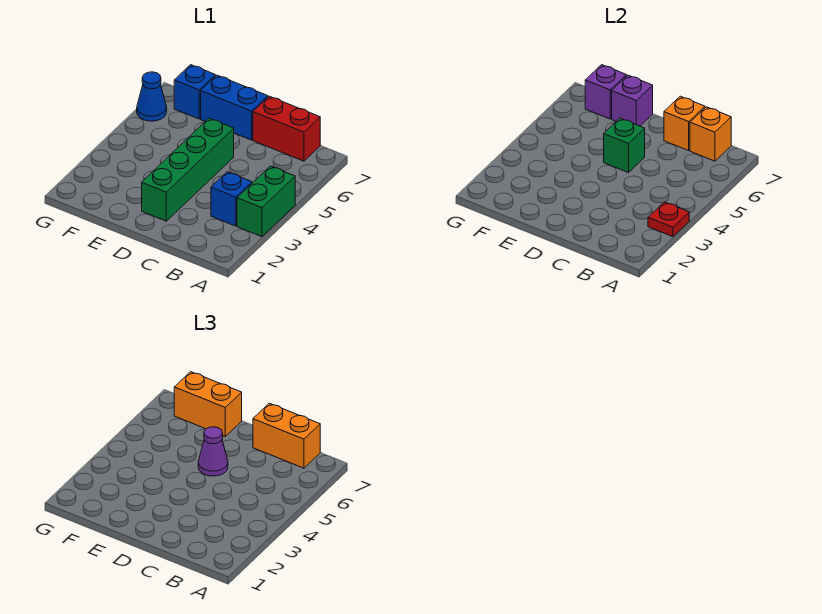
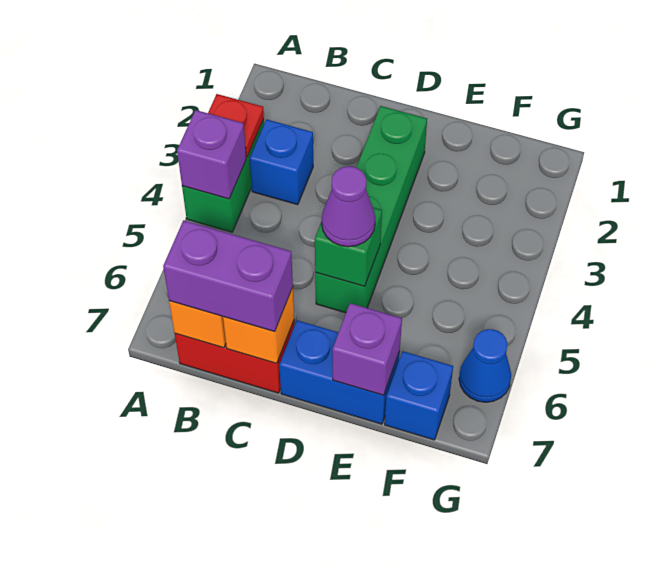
orange 1x2 brick [253,403,320,468] -> purple 1x2 brick [163,220,293,332]
orange 1x2 brick [174,372,242,436] -> none
purple 1x1 brick [585,65,626,119] -> purple 1x1 brick moved to [177,110,246,199]

